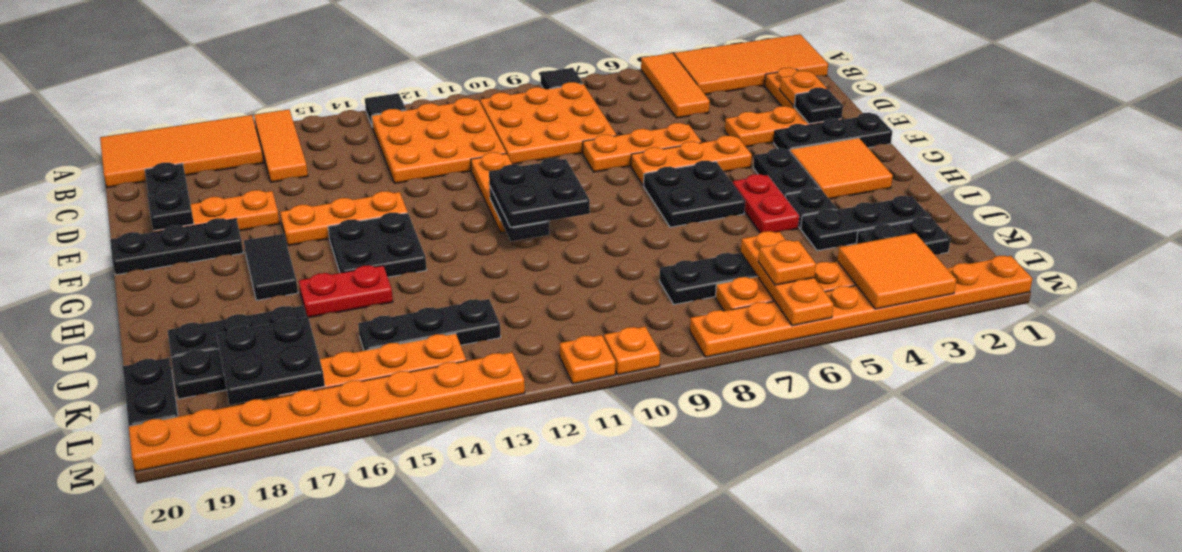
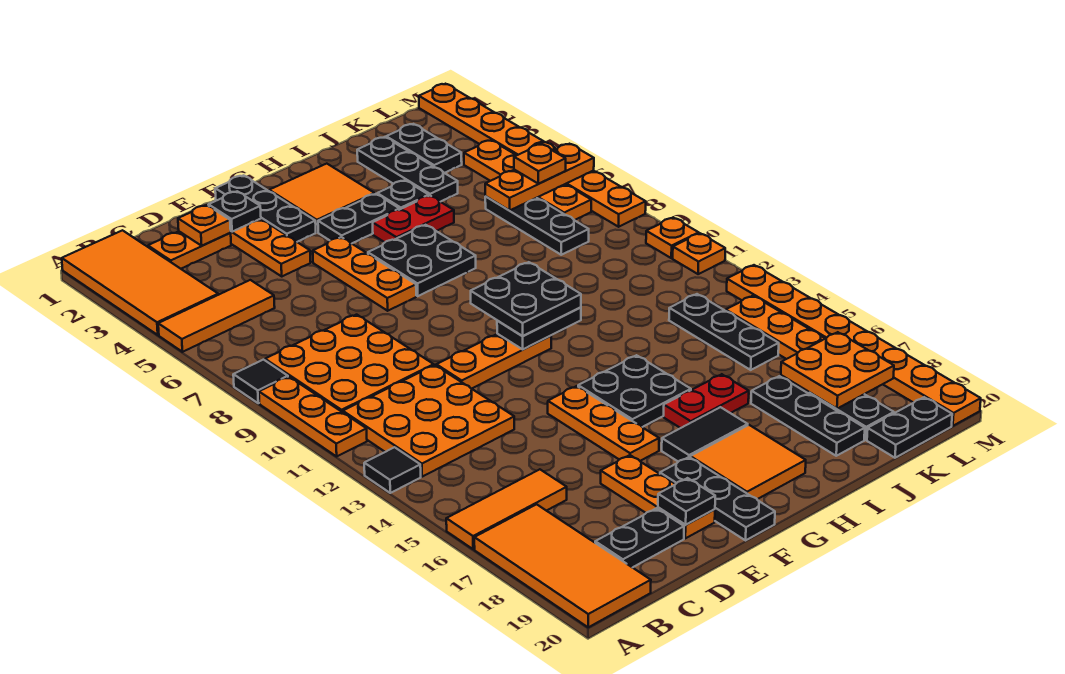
orange 1x3 plate [583,123,702,172] -> orange 1x3 plate moved to [259,377,367,456]
red 1x2 plate [299,265,393,318] -> red 1x2 plate turned to [664,374,749,428]
black 2x2 plate [216,317,325,405] -> orange 2x2 plate [781,332,894,409]
orange 2x2 tile [838,233,956,309] -> orange 2x2 tile moved to [690,425,806,499]

